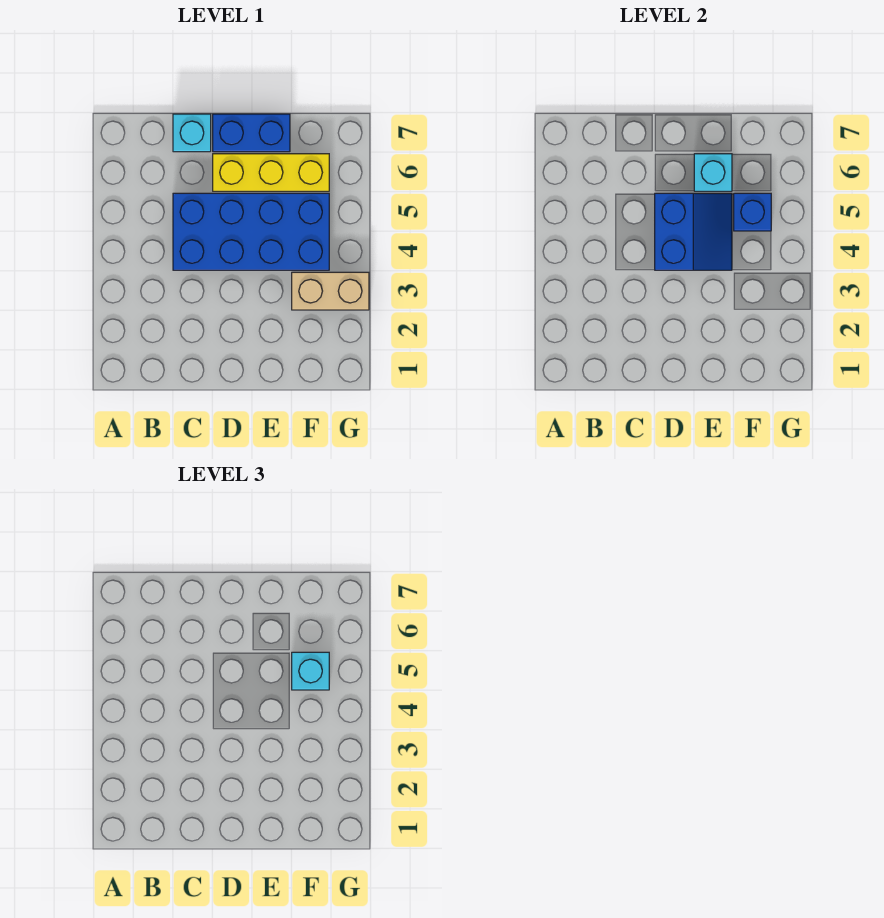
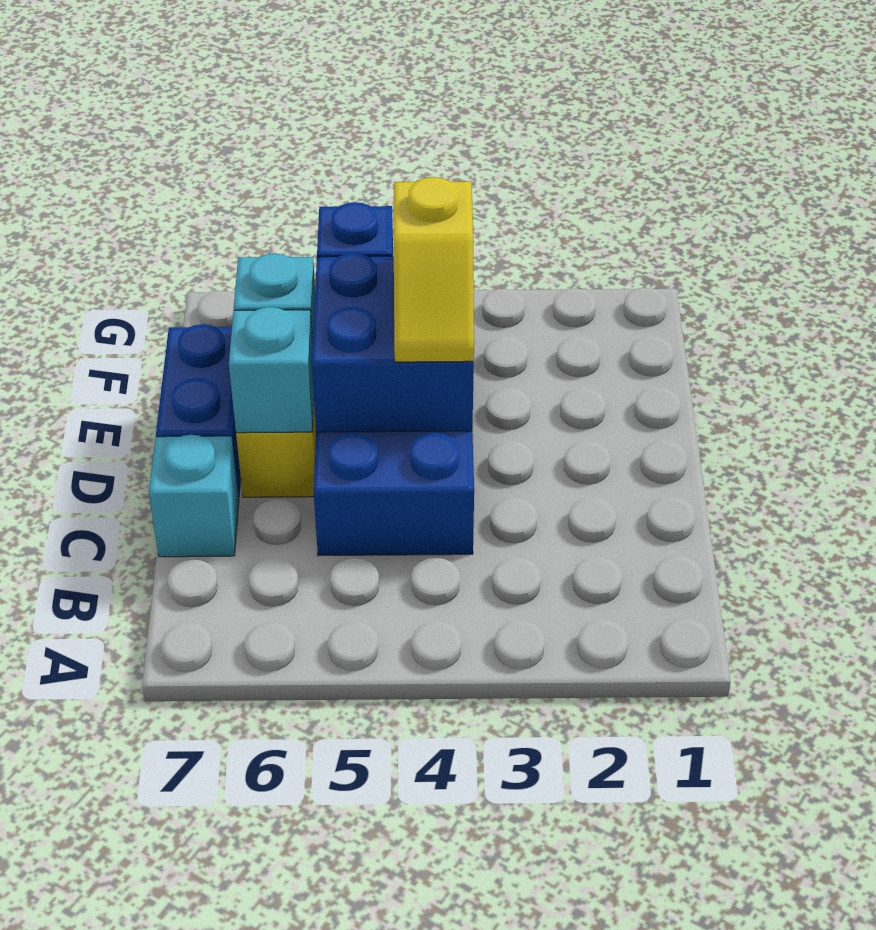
blue 2x2 slope [655,193,732,270] -> blue 2x2 brick [312,253,474,432]
none -> yellow 1x2 slope [394,177,474,362]
tan 1x2 brick [292,272,369,310] -> none
cyan 1x1 brick [292,652,329,690] -> cyan 1x1 brick moved to [229,307,314,433]

